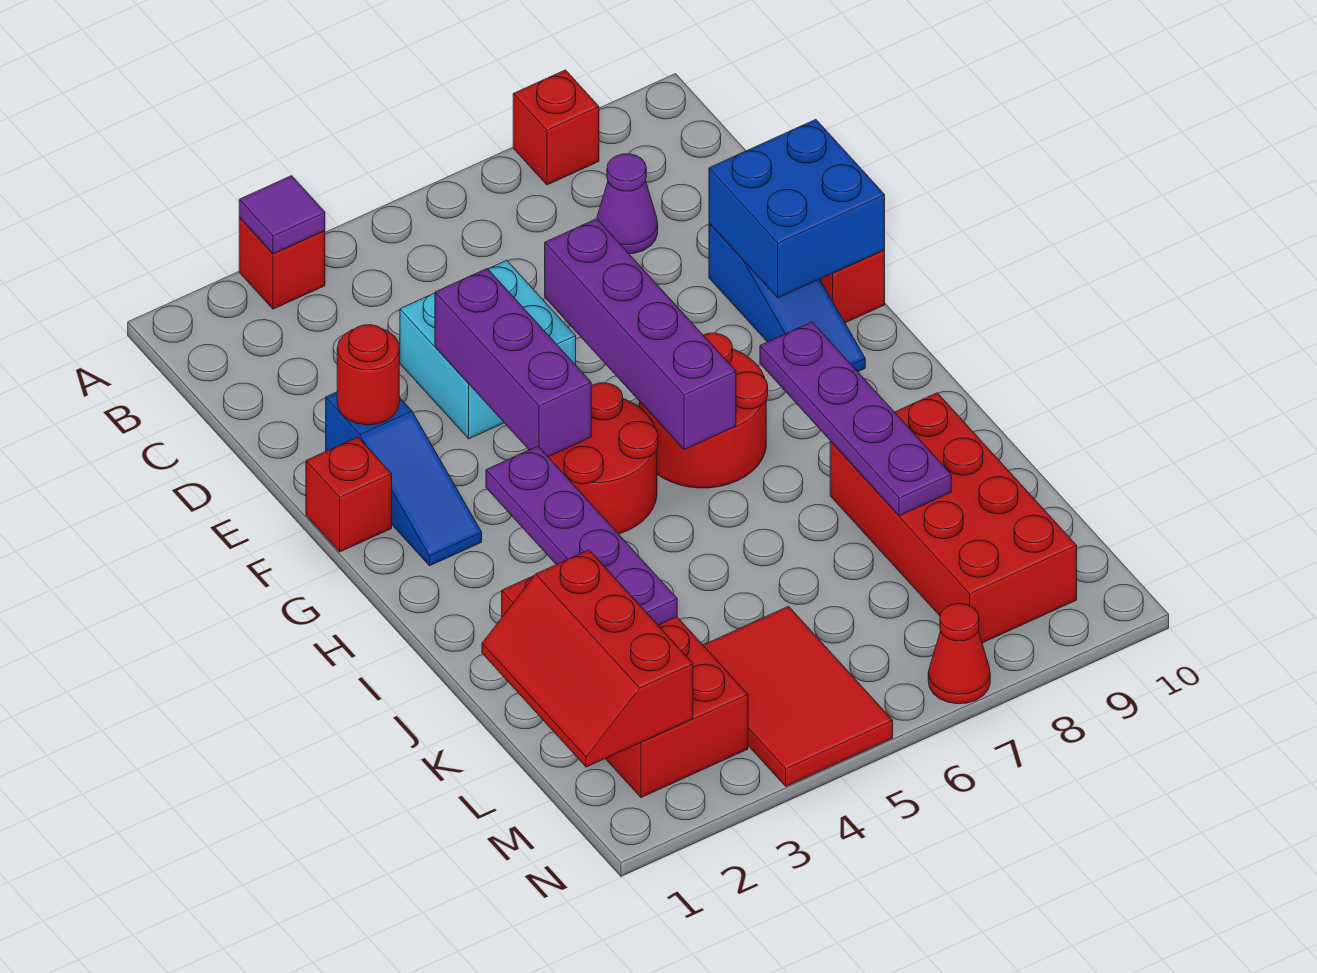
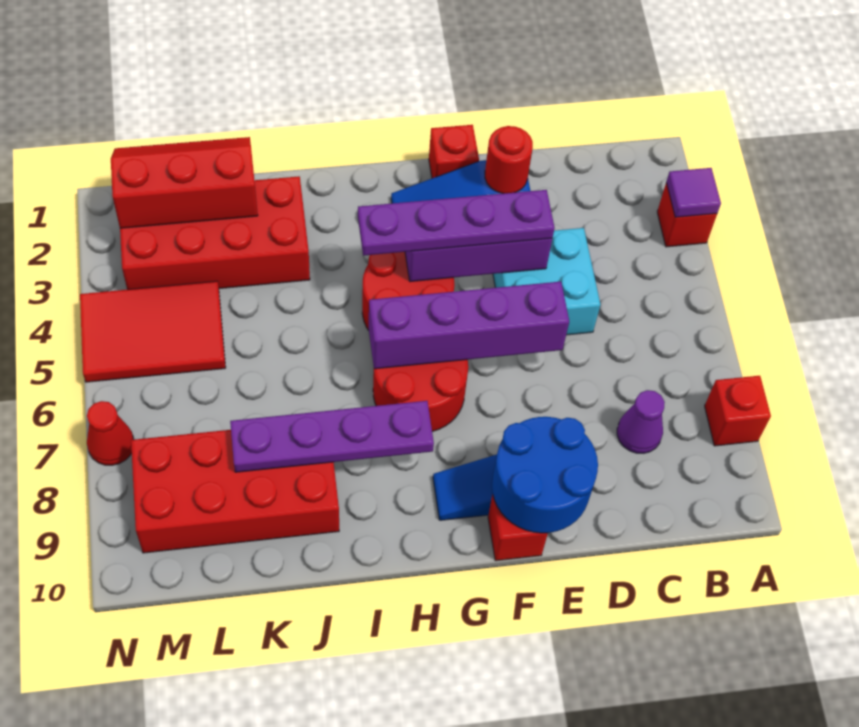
blue 2x2 brick [709,120,885,298] -> blue 2x2 round brick [492,417,598,533]
purple 1x4 plate [486,446,677,625] -> purple 1x4 plate moved to [358,190,555,256]

